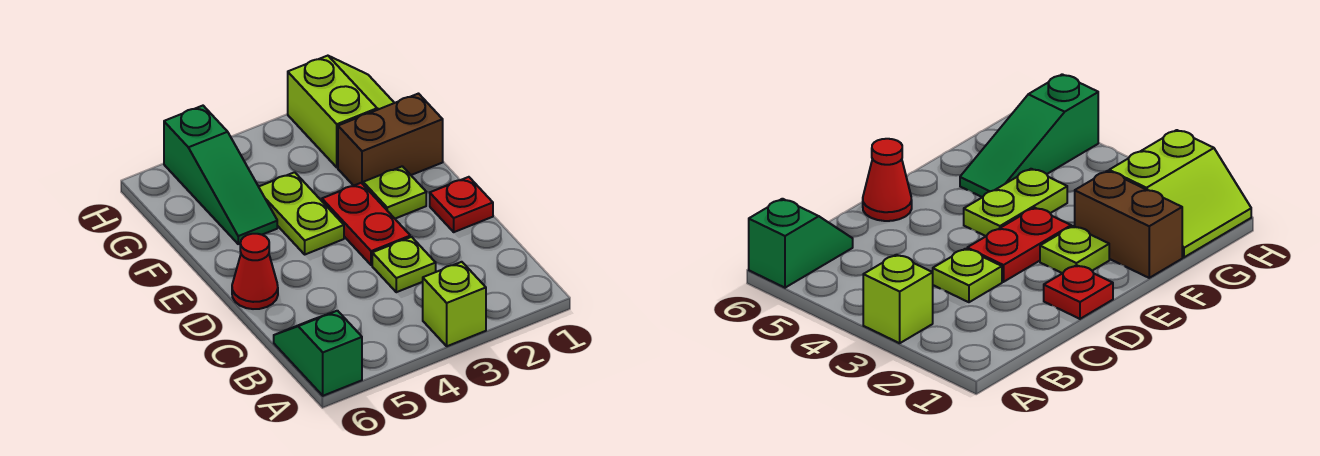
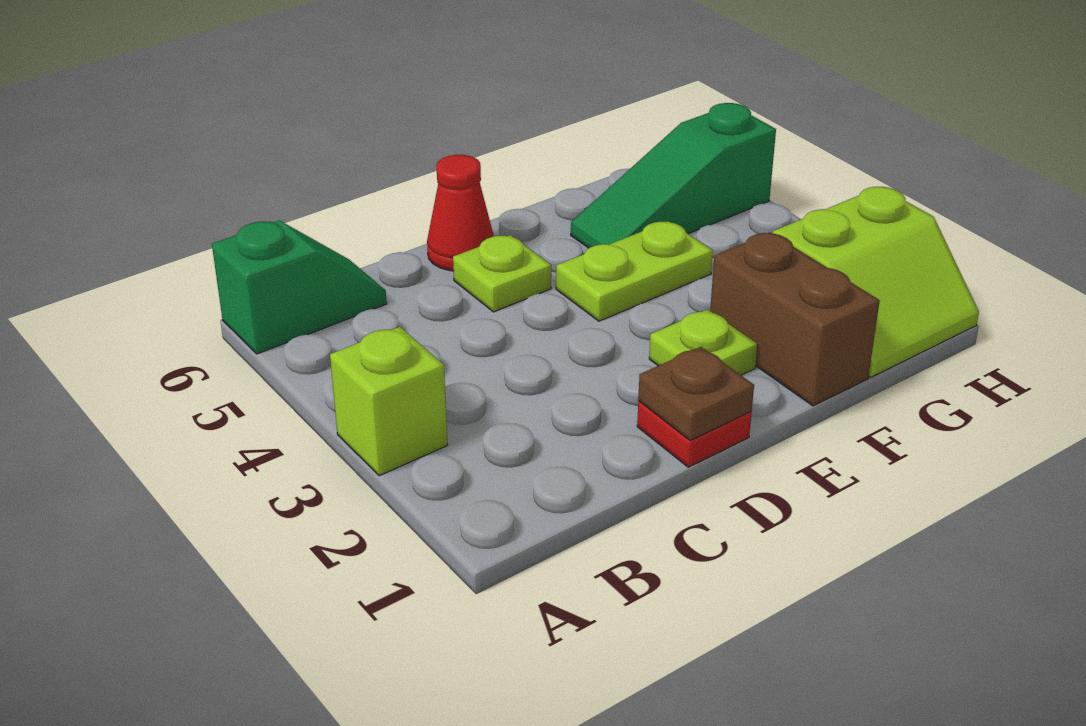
lime 1x1 plate [372,237,436,292] -> lime 1x1 plate moved to [453,235,551,312]
none -> brown 1x1 plate [638,347,754,441]
red 1x2 plate [322,183,410,265] -> none

